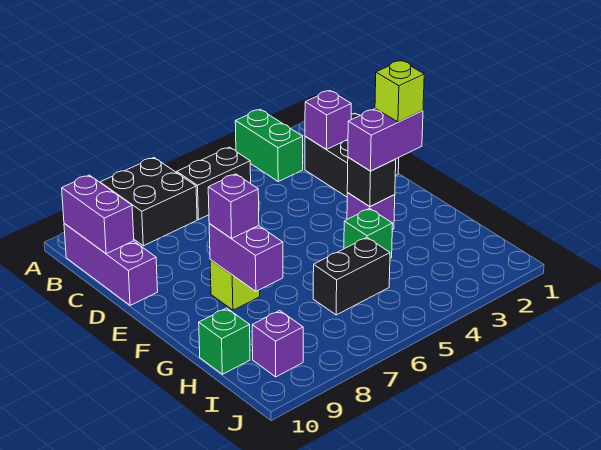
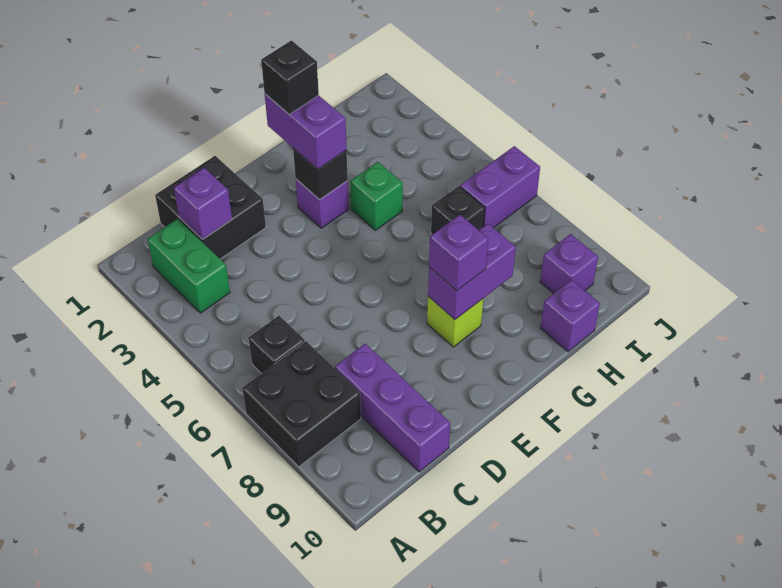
green 1x2 brick [235,110,303,181] -> green 1x2 brick turned to [147,219,230,313]
black 1x2 brick [177,147,251,219] -> black 1x1 brick [249,316,305,374]
purple 1x3 brick [64,224,158,305] -> purple 1x3 brick turned to [335,344,450,472]
purple 1x2 brick [62,175,134,254] -> purple 1x2 brick moved to [460,146,540,228]
lime 1x1 brick [375,61,424,122] -> black 1x1 brick [261,41,319,114]
black 1x2 brick [313,238,390,315] -> black 1x1 brick [431,186,485,234]
green 1x1 brick [199,308,250,374] -> purple 1x1 brick [541,280,600,352]

